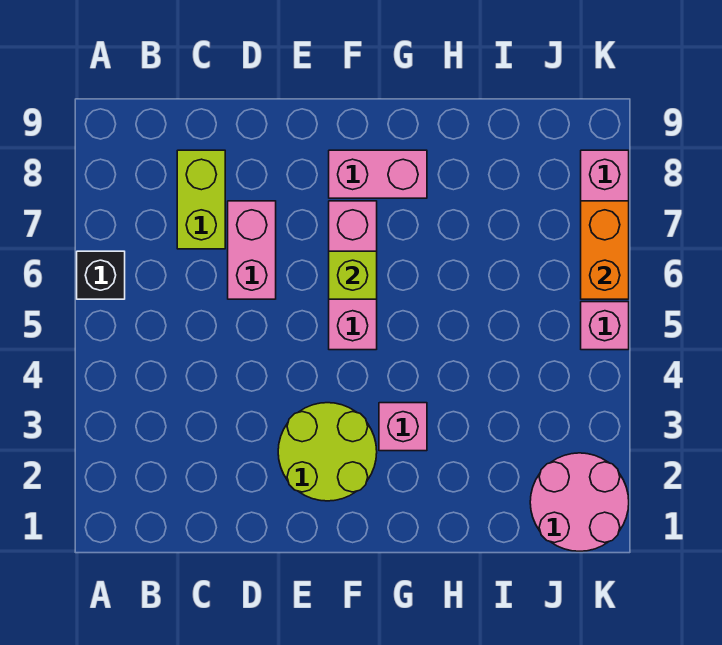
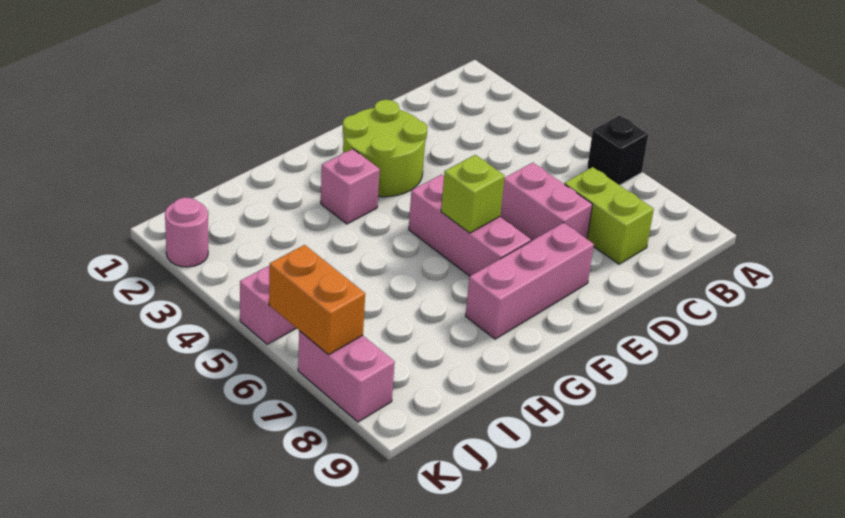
pink 1x2 brick [329,150,427,198] -> pink 1x3 brick [466,223,594,339]
pink 2x2 round brick [530,453,629,551] -> pink 1x1 round brick [165,198,208,267]

